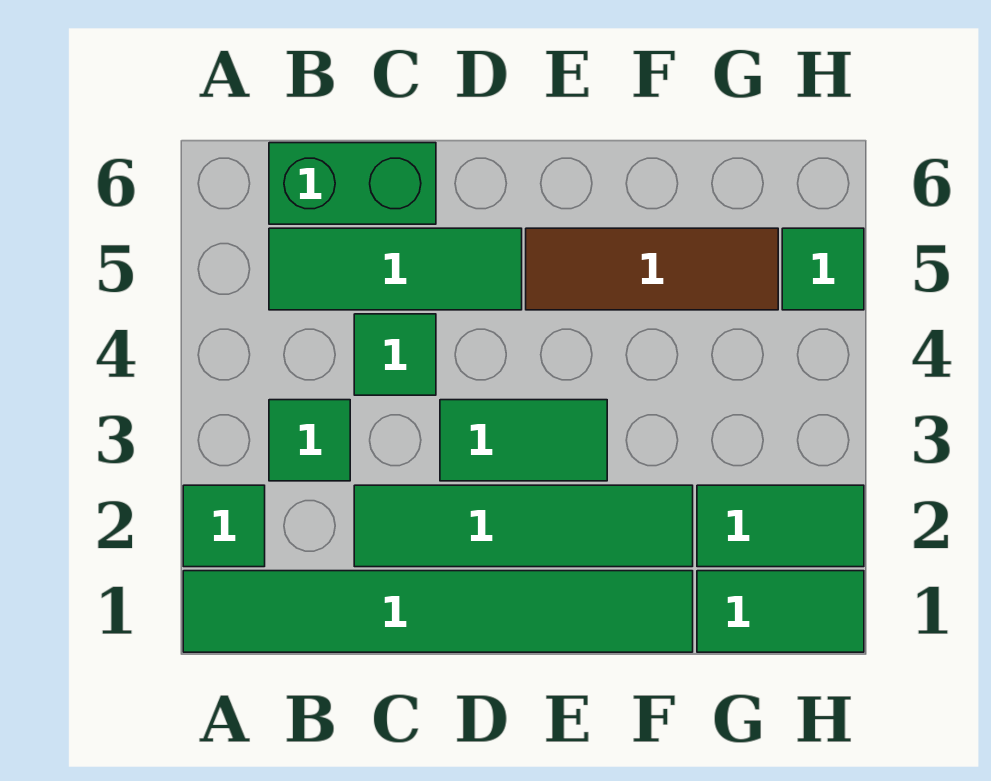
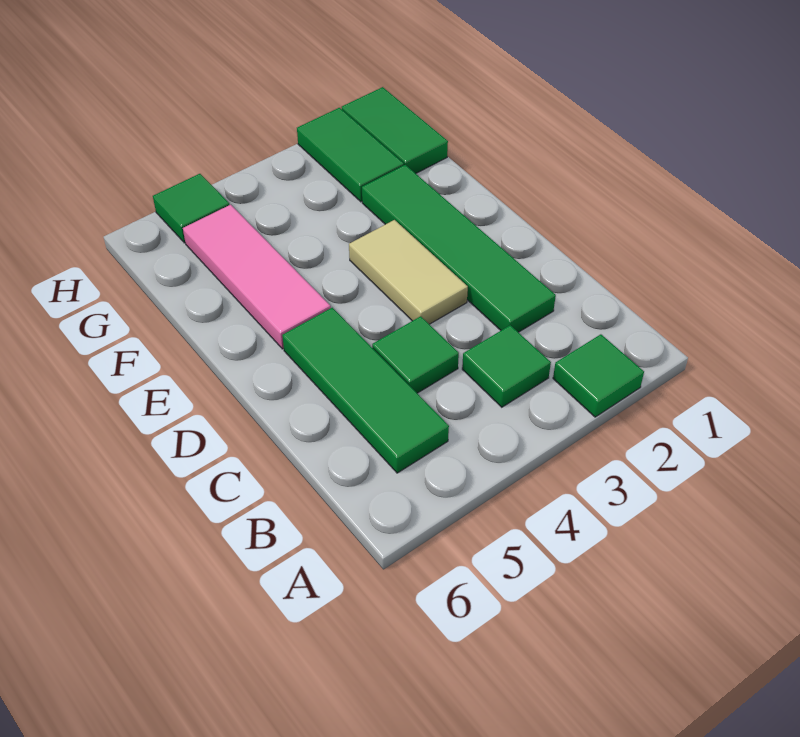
green 1x6 tile [183,571,693,652] -> none
green 1x2 brick [269,143,436,224] -> none
green 1x2 tile [440,400,607,481] -> tan 1x2 tile [349,220,468,324]
brown 1x3 tile [526,228,778,310] -> pink 1x3 tile [183,205,331,349]

